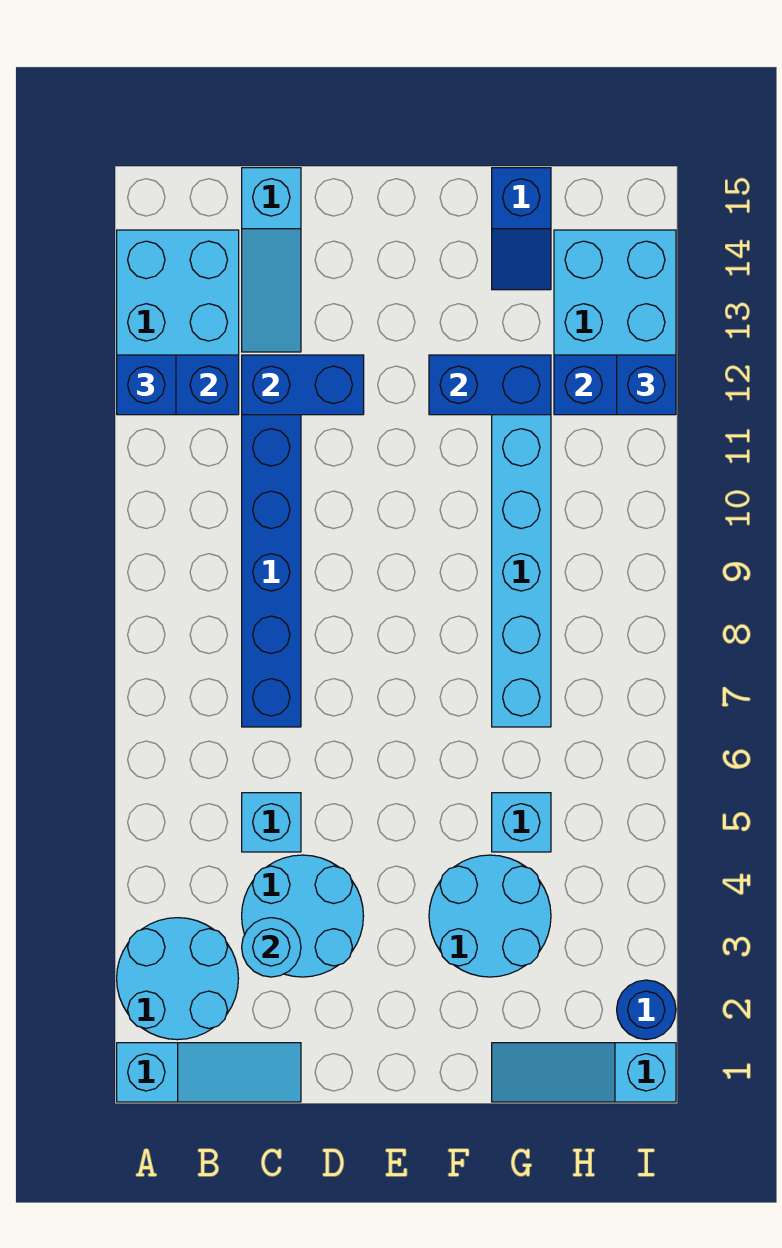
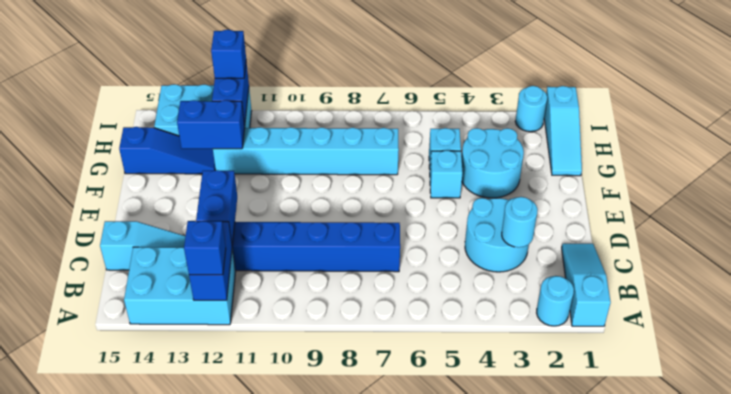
cyan 2x2 round brick [117,918,239,1040] -> cyan 1x1 round brick [537,276,574,326]
cyan 1x1 brick [242,793,301,852] -> cyan 1x1 brick moved to [430,151,462,198]
blue 1x2 brick [429,355,551,415] -> blue 1x2 brick turned to [177,100,245,149]
blue 1x2 slope [492,168,551,290] -> blue 1x3 slope [119,127,215,174]
blue 1x1 round brick [617,980,676,1040] -> cyan 1x1 round brick [515,86,547,132]

